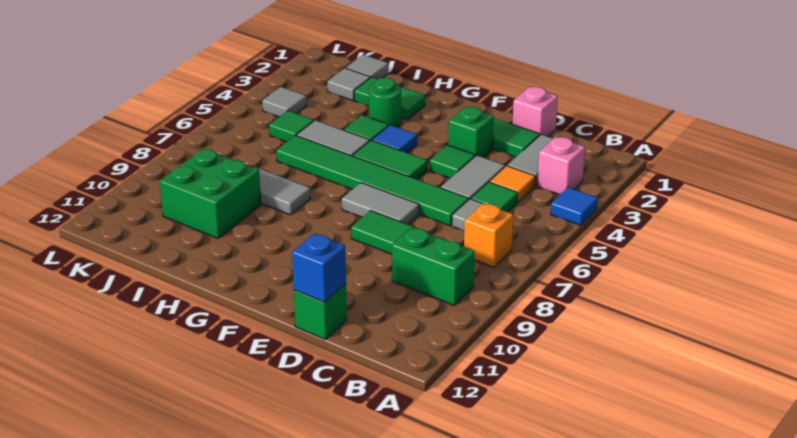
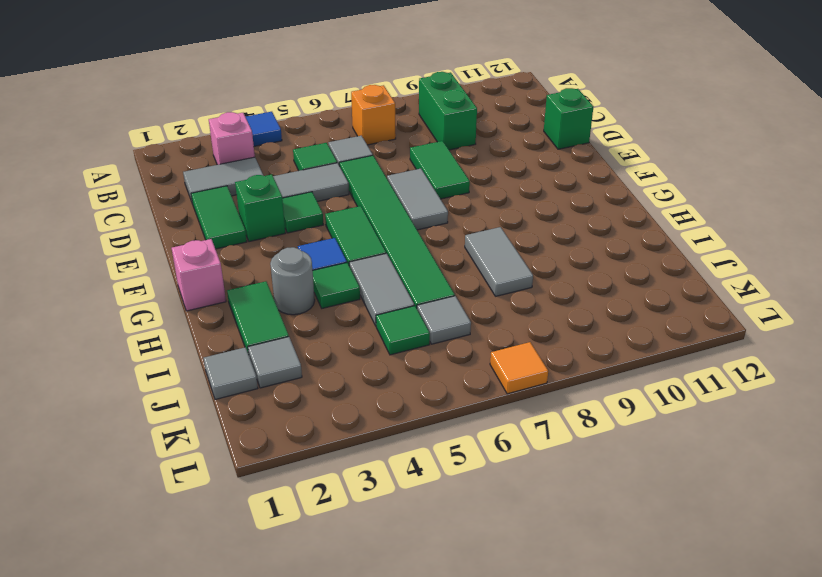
orange 1x1 tile [489,166,535,203] -> orange 1x1 tile moved to [490,342,548,394]
pink 1x1 brick [513,87,558,136] -> pink 1x1 brick moved to [172,239,226,311]
blue 1x1 brick [292,233,346,302] -> none
green 1x1 round brick [369,78,401,127] -> grey 1x1 round brick [270,247,315,315]
green 2x2 brick [160,149,261,238] -> none
grey 1x1 tile [262,87,307,117] -> grey 1x1 tile moved to [417,296,471,344]

